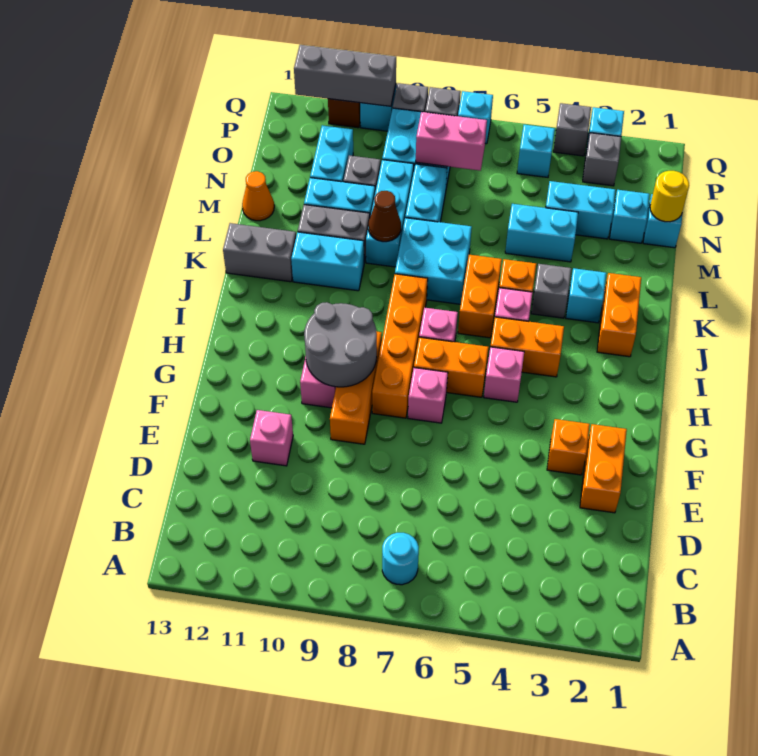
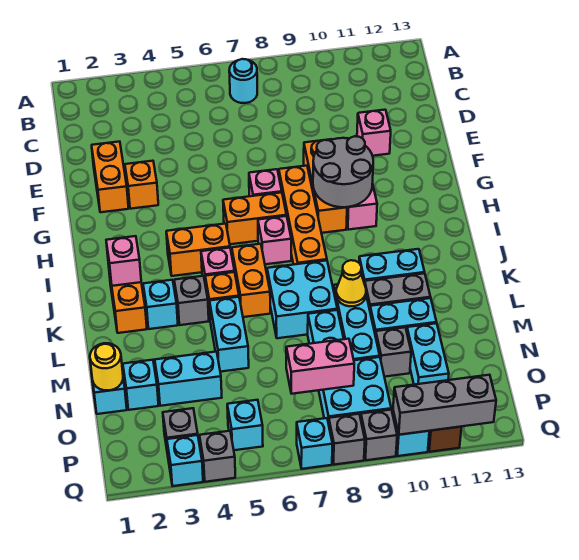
pink 1x1 brick [484,347,524,402] -> pink 1x1 brick moved to [106,236,141,286]
grey 1x2 brick [223,223,296,282] -> none
brown 1x1 cone [369,191,401,242] -> yellow 1x1 cone [336,260,366,306]
cyan 1x2 brick [505,204,578,262] -> cyan 1x2 brick turned to [210,297,249,372]
orange 1x1 cone [242,171,274,221] -> none

